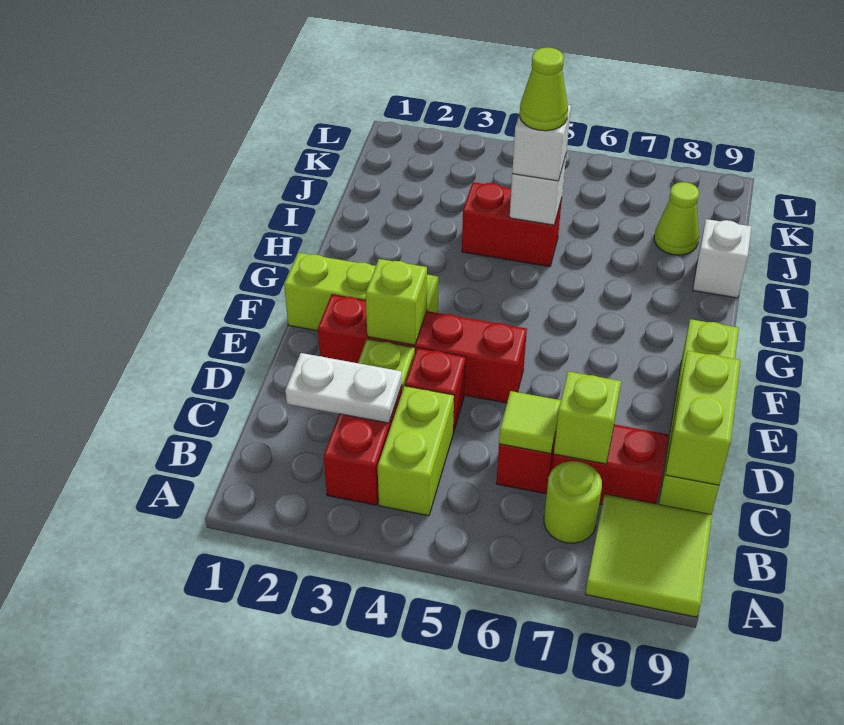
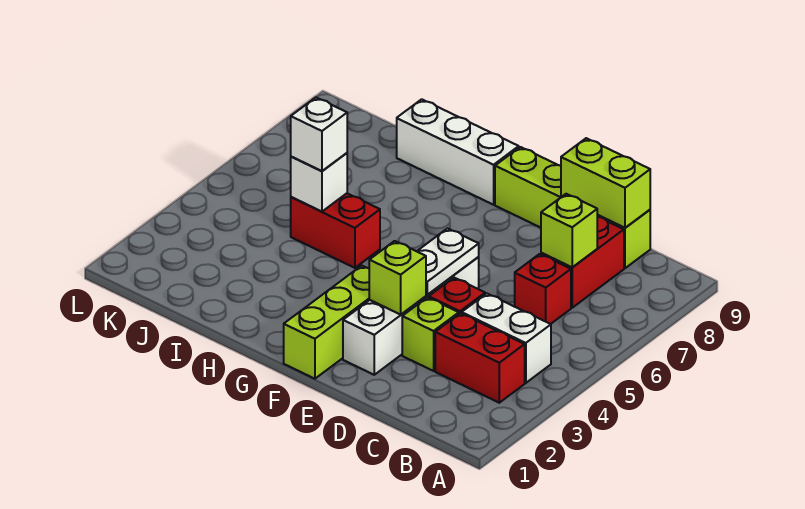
lime 2x2 tile [586,494,712,617] -> none
lime 1x2 brick [378,386,454,516] -> white 1x2 brick [462,294,551,383]
lime 1x1 round brick [544,461,602,543] -> none
white 1x2 plate [285,353,402,423] -> white 1x2 plate moved to [417,228,479,295]
lime 1x1 tile [499,391,561,454] -> none
red 1x4 brick [318,295,527,403] -> white 1x4 brick [343,257,479,375]
red 1x2 brick [462,182,562,267] -> red 1x2 brick turned to [291,193,380,268]
lime 1x1 cone [520,48,568,131] -> none
white 1x1 brick [693,219,751,298] -> white 1x3 brick [397,99,519,205]
lime 1x1 cone [654,182,699,255] -> none

